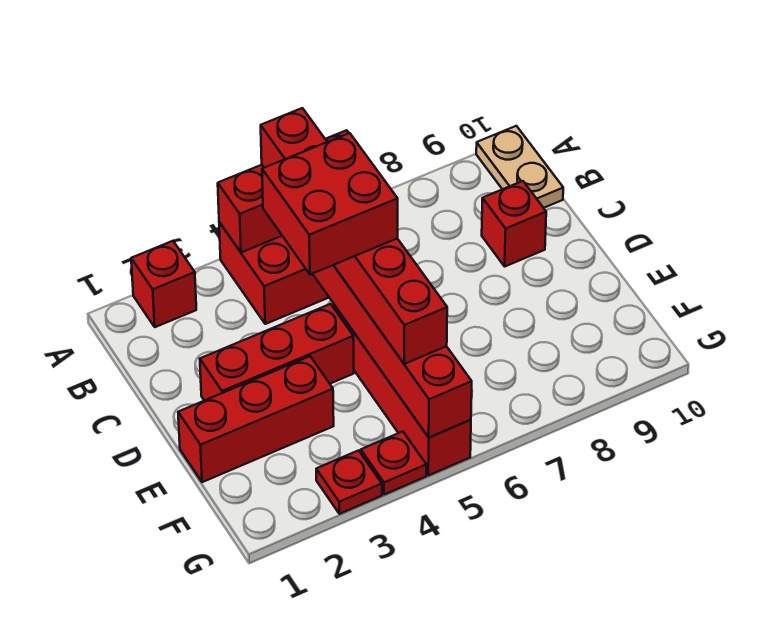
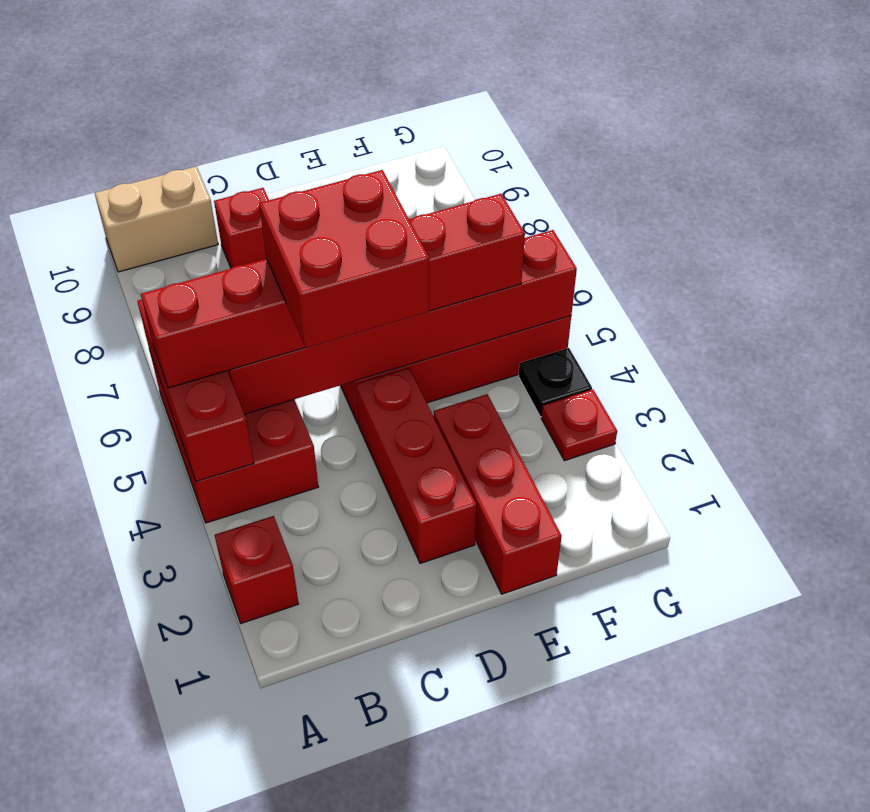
tan 1x2 plate [476,126,563,208] -> tan 1x2 brick [95,166,218,272]
red 1x1 plate [361,432,426,495] -> black 1x1 plate [519,348,592,417]

